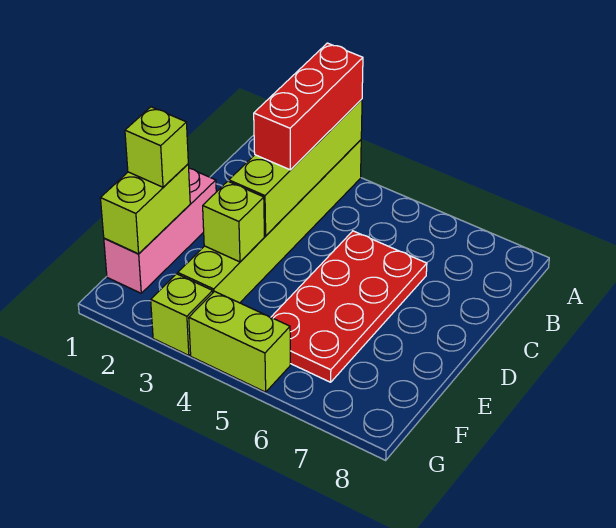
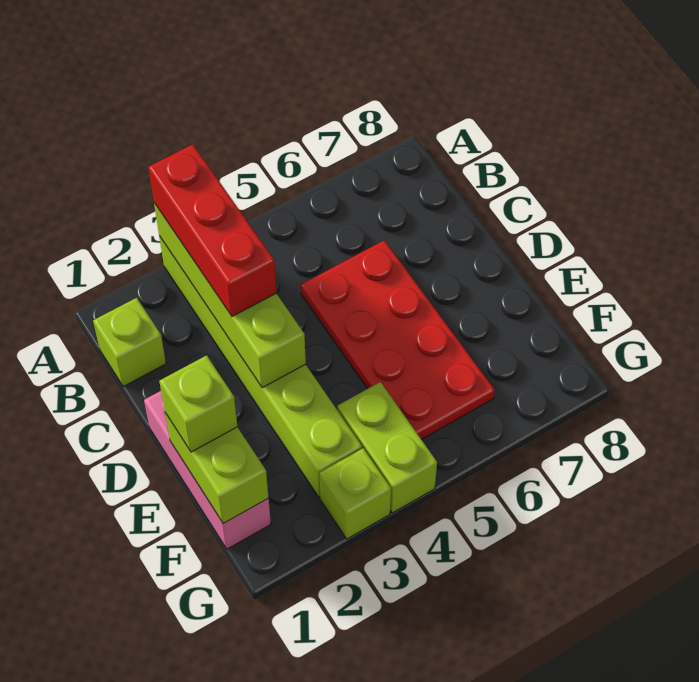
lime 1x1 brick [203,181,264,262] -> lime 1x1 brick moved to [93,298,166,387]
lime 1x2 brick [189,291,290,392] -> lime 1x2 brick turned to [337,382,437,513]

